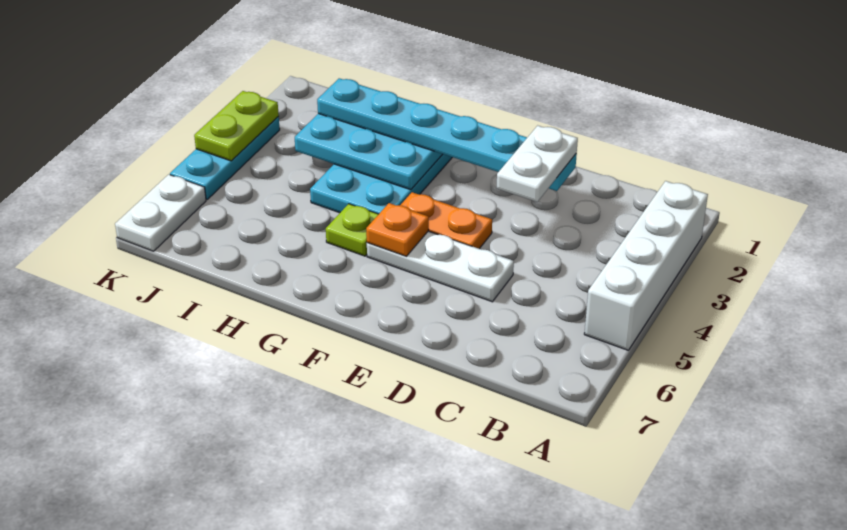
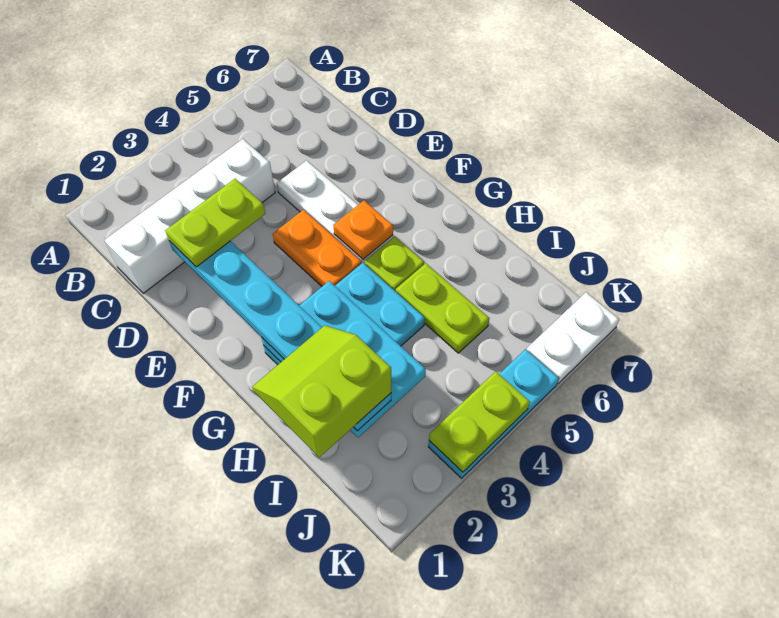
white 1x4 brick [584,181,708,350] -> white 1x4 brick moved to [105,139,275,293]
white 1x2 plate [496,126,578,202] -> lime 1x2 plate [165,179,265,267]
none -> lime 2x2 slope [252,325,391,457]
none -> lime 1x2 plate [396,263,489,353]

